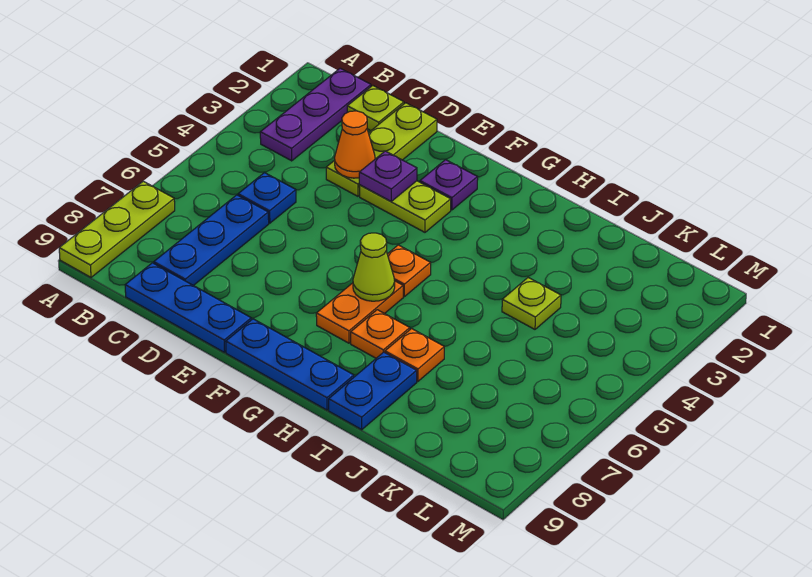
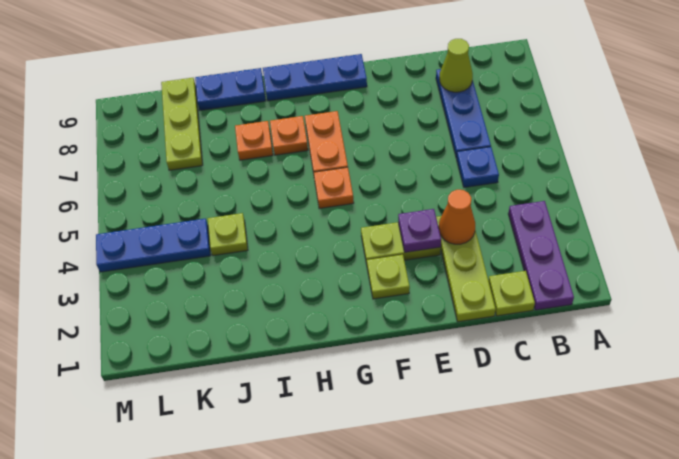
lime 1x3 plate [59,181,175,277] -> lime 1x3 plate moved to [161,78,203,170]
blue 1x3 plate [125,263,251,353] -> blue 1x3 plate moved to [96,219,211,272]
purple 1x1 plate [420,160,478,210] -> lime 1x1 plate [367,255,410,299]
lime 1x1 cone [353,233,395,301] -> lime 1x1 cone moved to [439,39,473,92]
blue 1x2 plate [329,352,417,430] -> blue 1x2 plate turned to [195,68,266,110]

